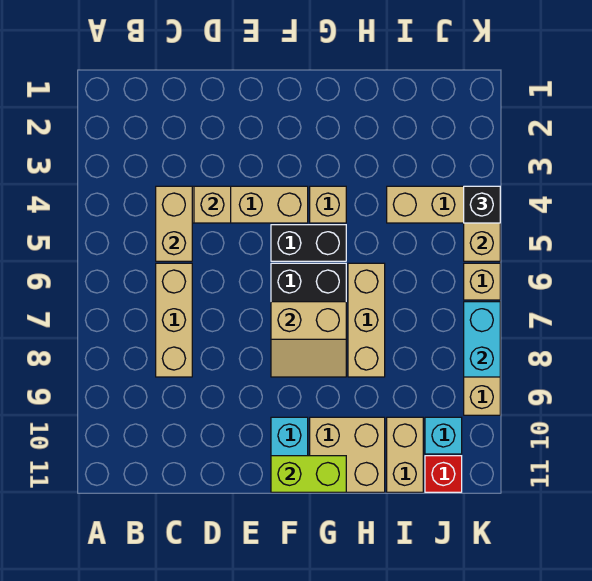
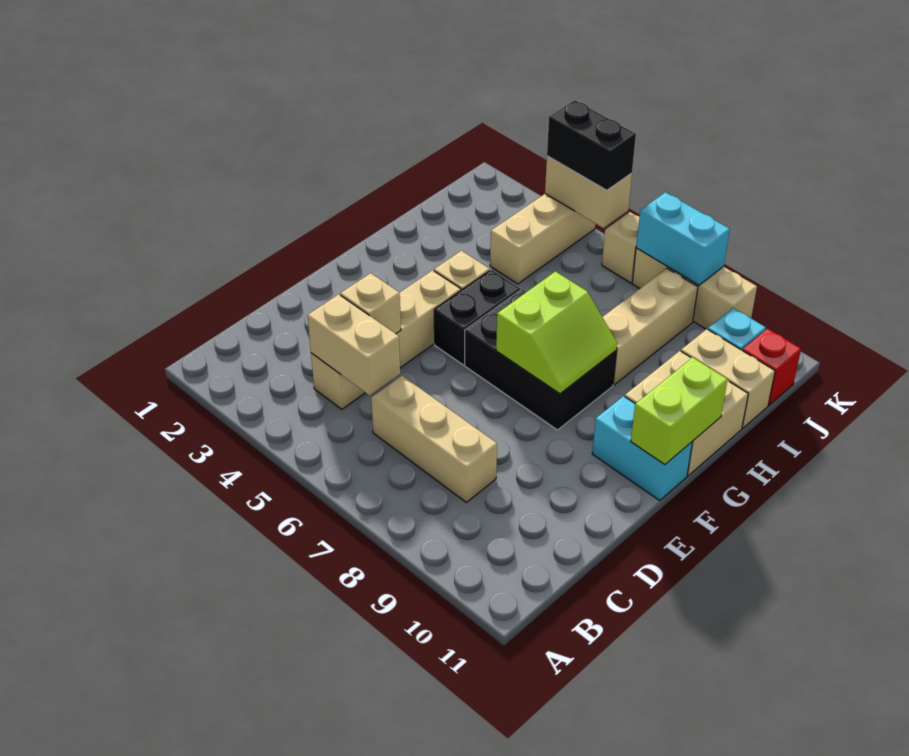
tan 2x2 slope [271,302,346,377] -> lime 2x2 slope [496,272,617,394]
tan 1x3 brick [348,263,385,377] -> tan 1x3 brick turned to [603,268,698,385]
black 1x1 brick [464,186,500,223] -> black 1x2 brick [547,100,636,190]

